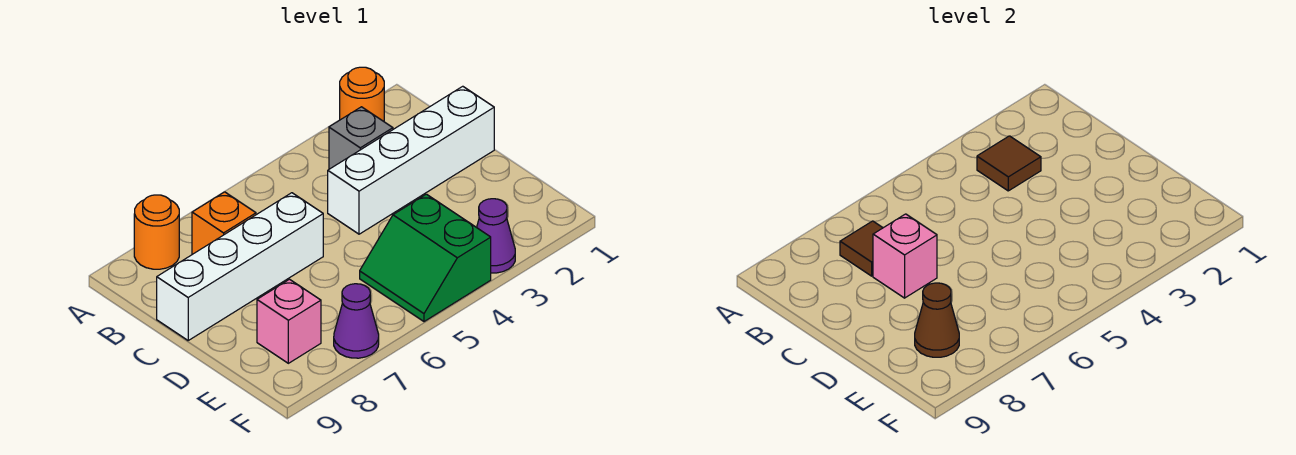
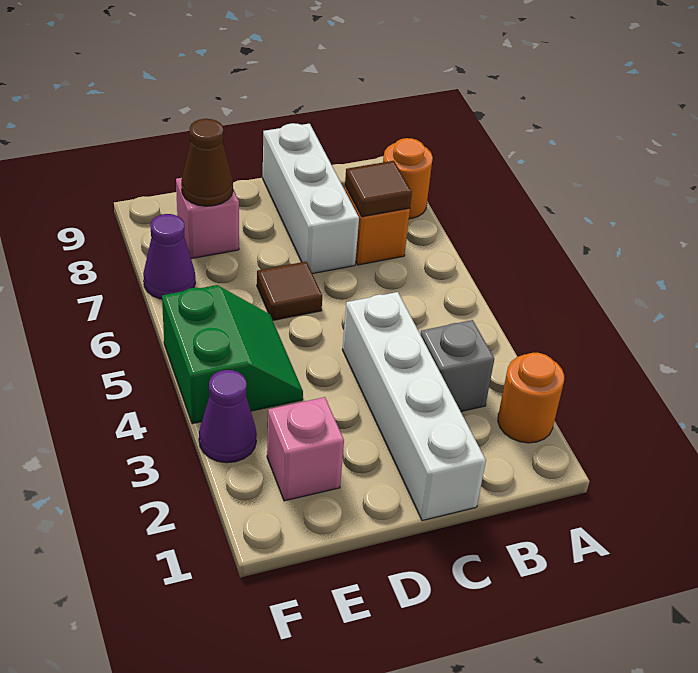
brown 1x1 tile [977,136,1041,191] -> brown 1x1 tile moved to [257,262,322,320]
white 1x4 brick [157,193,323,340] -> white 1x3 brick [263,123,359,274]
pink 1x1 brick [873,214,937,298] -> pink 1x1 brick moved to [267,397,344,501]
green 2x2 slope [360,194,491,322] -> green 2x2 slope turned to [162,285,303,424]

